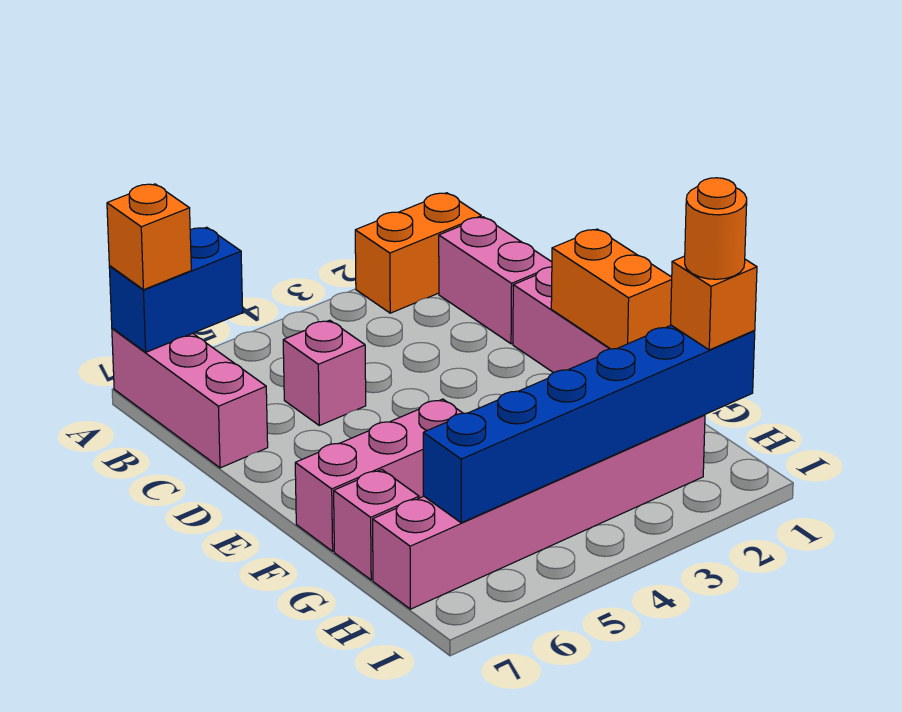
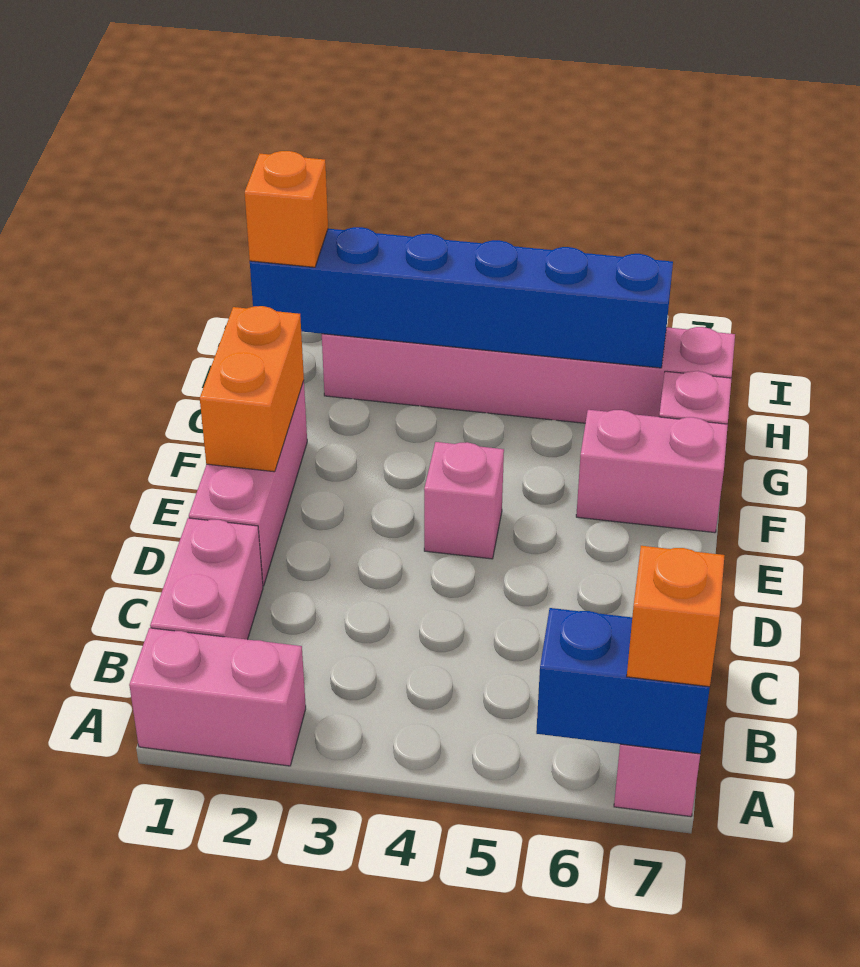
orange 1x2 brick [355,193,481,313] -> pink 1x2 brick [129,628,306,766]
pink 1x1 brick [283,320,366,426] -> pink 1x1 brick moved to [424,442,504,559]
pink 1x3 brick [295,399,462,551] -> pink 1x2 brick [576,410,728,533]
orange 1x1 round brick [685,178,747,279] -> none

